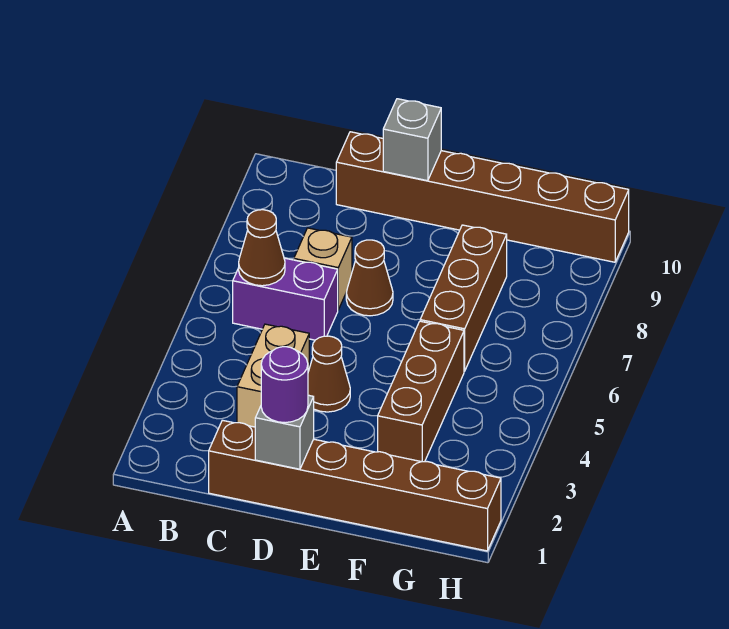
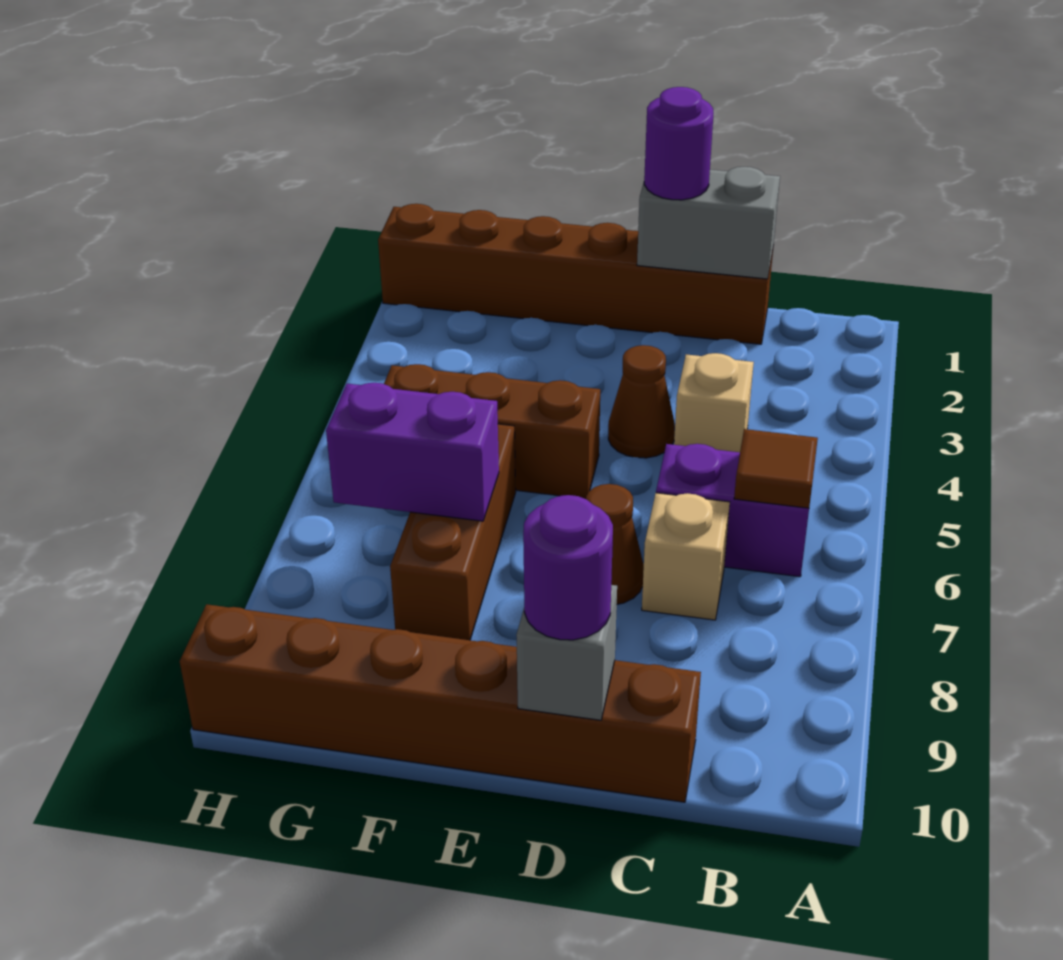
brown 1x1 cone [239,210,285,286] -> brown 1x1 tile [734,429,818,508]
tan 1x2 brick [237,324,309,427] -> tan 1x1 brick [674,353,754,452]
grey 1x1 brick [255,395,314,469] -> grey 1x2 brick [637,167,780,279]
none -> purple 1x1 round brick [523,495,613,640]
brown 1x3 brick [378,321,464,462] -> brown 1x3 brick turned to [384,364,600,499]
none -> purple 1x2 brick [326,383,499,521]

